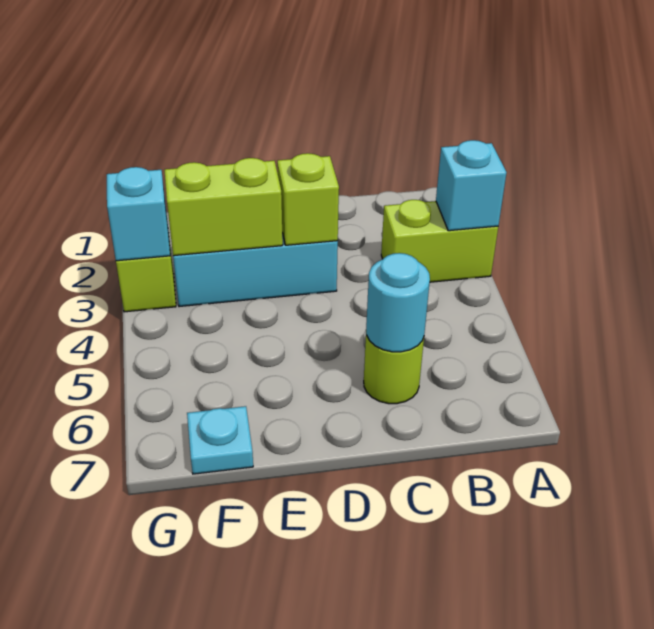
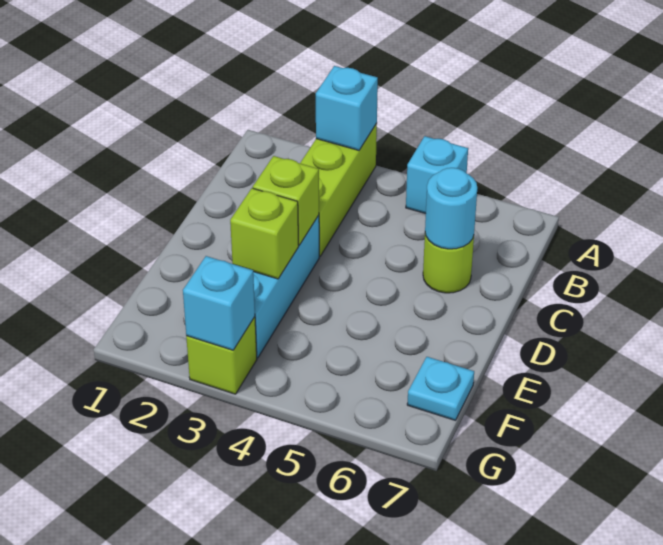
lime 1x2 brick [381,200,498,282] -> lime 1x3 brick [300,123,377,256]
none -> cyan 1x1 brick [406,136,468,214]
lime 1x2 brick [164,158,283,256] -> lime 1x1 brick [230,188,299,279]

